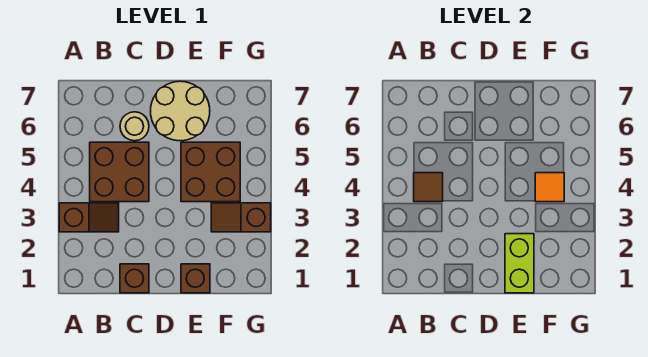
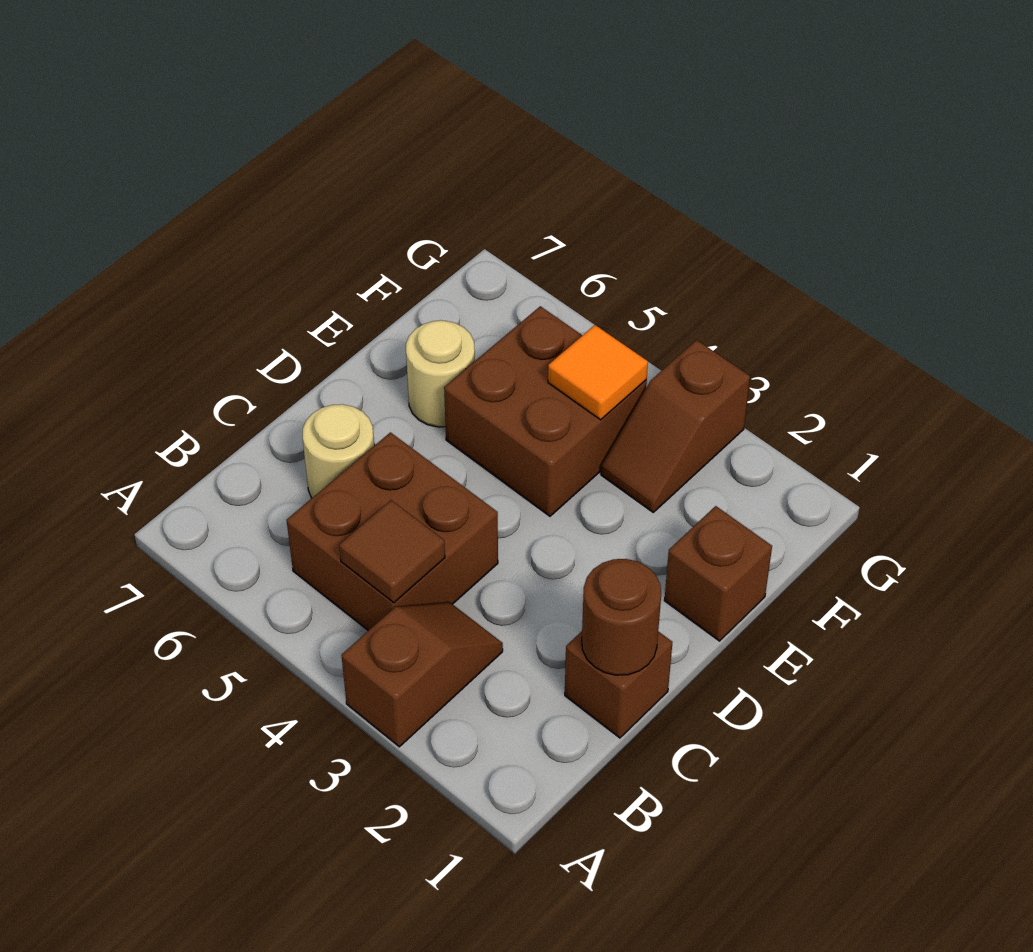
none -> brown 1x1 round brick [582,559,661,675]
tan 2x2 round brick [151,81,210,141] -> tan 1x1 round brick [406,320,475,427]
lime 1x2 brick [505,234,534,293] -> none

